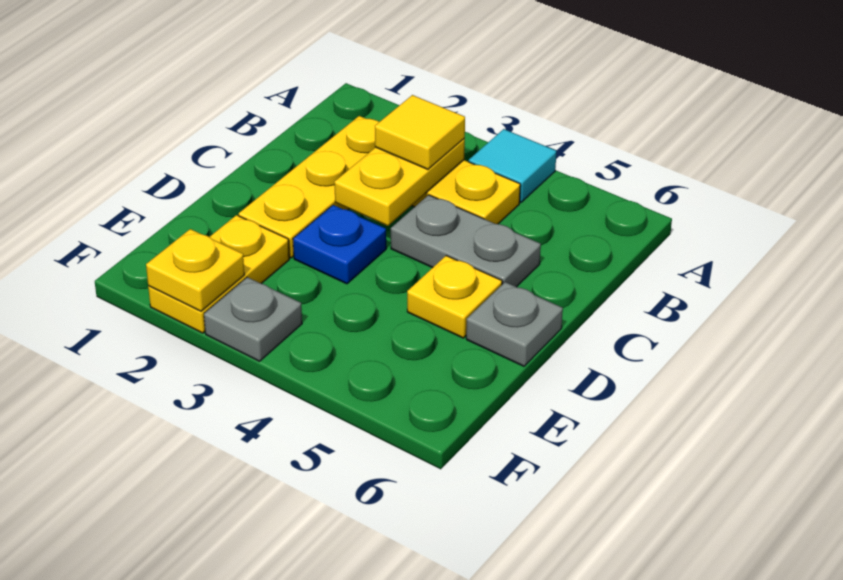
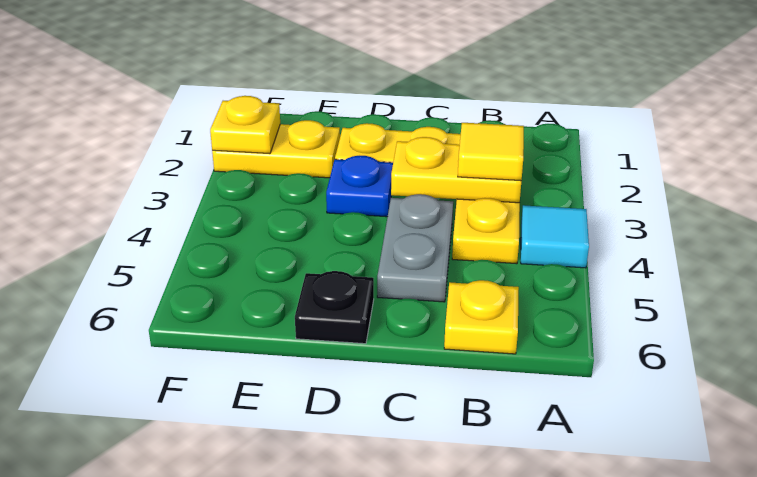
yellow 1x1 plate [407,256,502,338] -> yellow 1x1 plate moved to [444,280,519,354]
grey 1x1 plate [466,282,563,366] -> black 1x1 plate [295,271,374,344]
grey 1x1 plate [204,277,302,361] -> none

